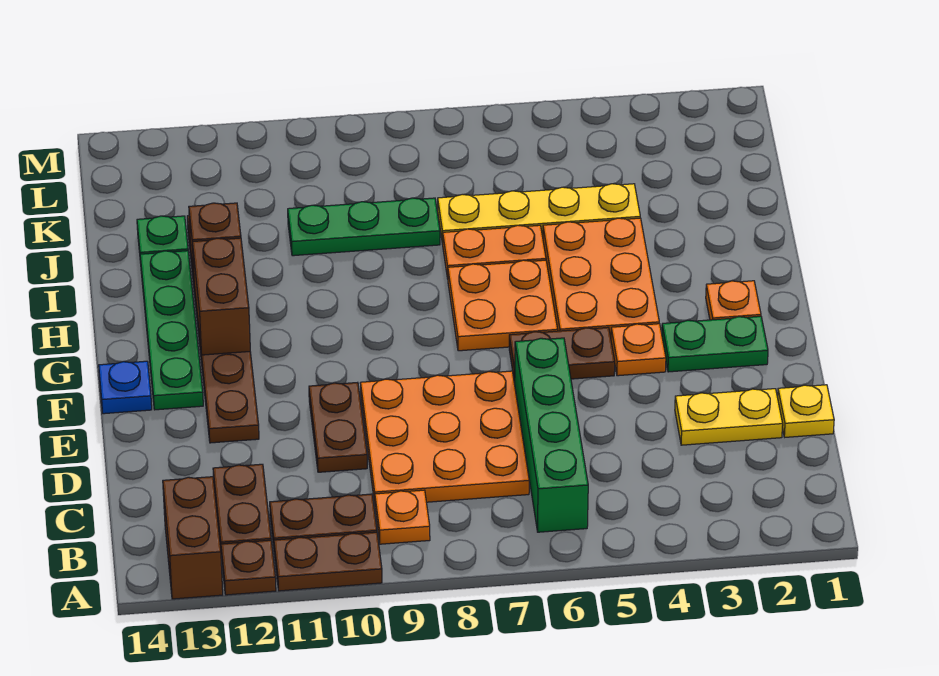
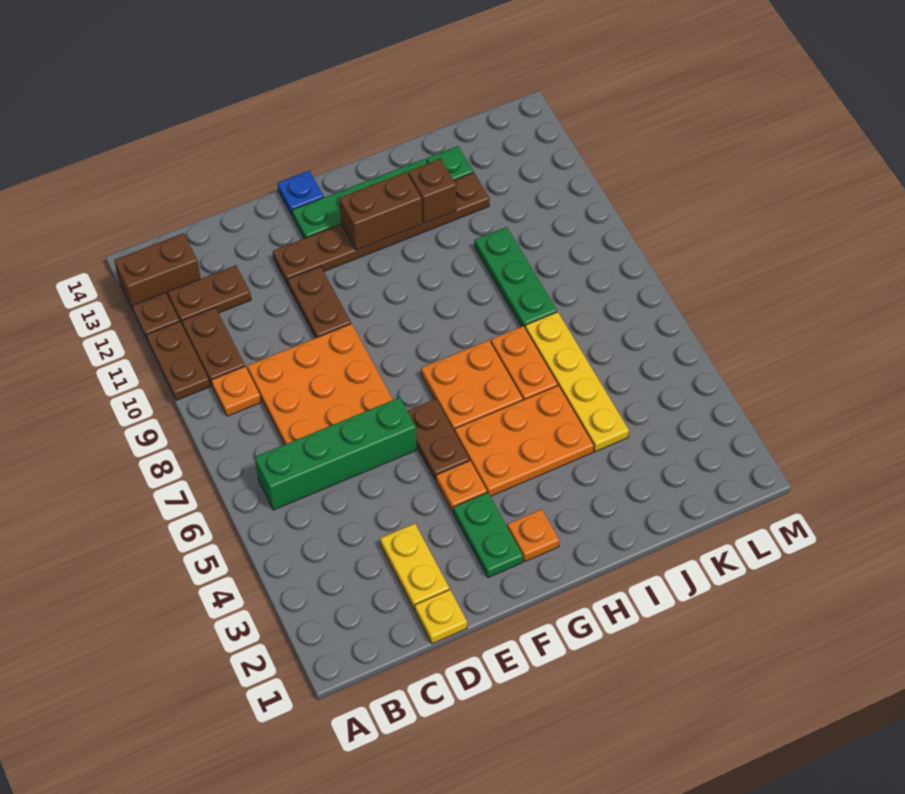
brown 1x2 plate [309,382,367,472] -> brown 1x2 plate turned to [288,266,351,338]

